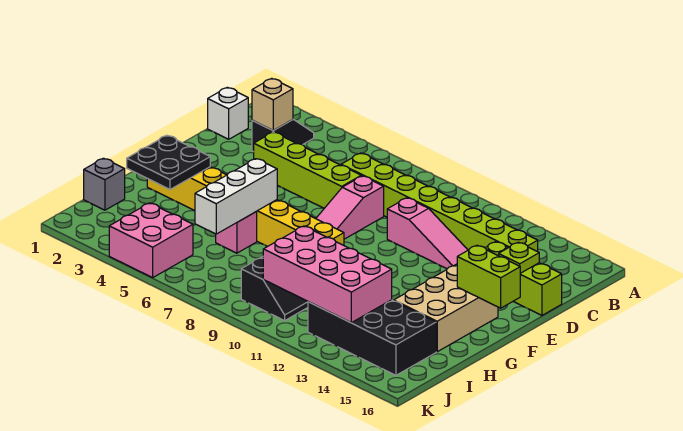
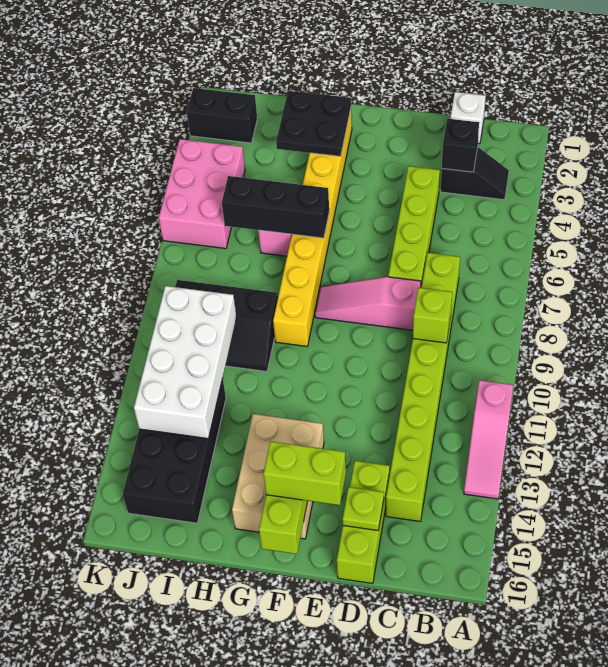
tan 1x1 brick [252,78,293,130] -> black 1x1 brick [442,119,479,172]
none -> lime 1x1 brick [413,288,452,343]
pink 1x3 slope [387,198,468,269] -> pink 1x3 slope moved to [464,380,513,499]
none -> lime 1x2 brick [263,441,346,505]
tan 2x3 brick [394,265,498,352] -> tan 2x3 brick turned to [232,414,324,539]
white 1x3 brick [195,159,277,234] -> black 1x3 brick [222,176,329,238]
grey 1x1 brick [84,158,125,210] -> none
pink 2x4 brick [263,226,392,323] -> white 2x4 brick [134,286,236,439]
none -> black 1x2 brick [187,88,257,143]
pink 2x2 brick [109,203,193,278] -> pink 2x3 brick [159,139,245,249]

